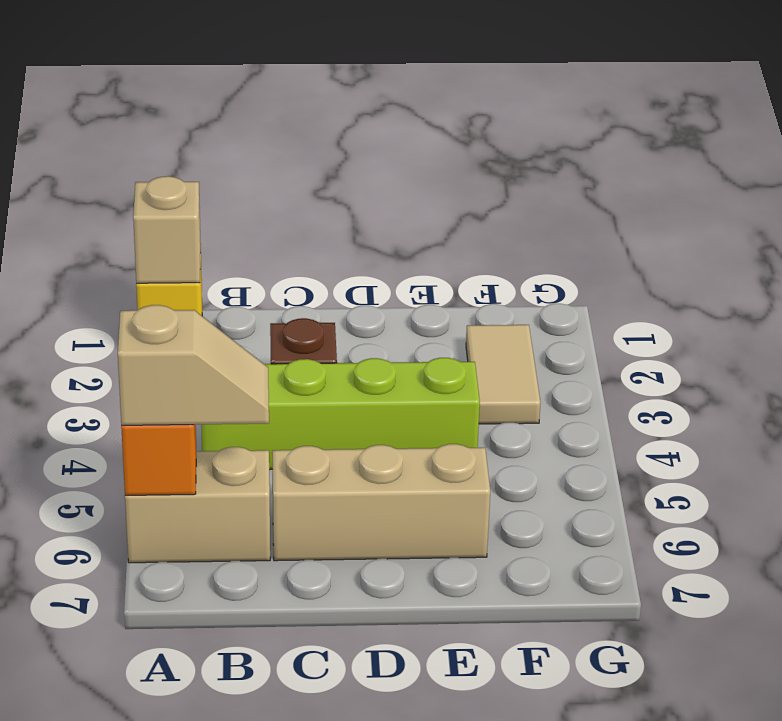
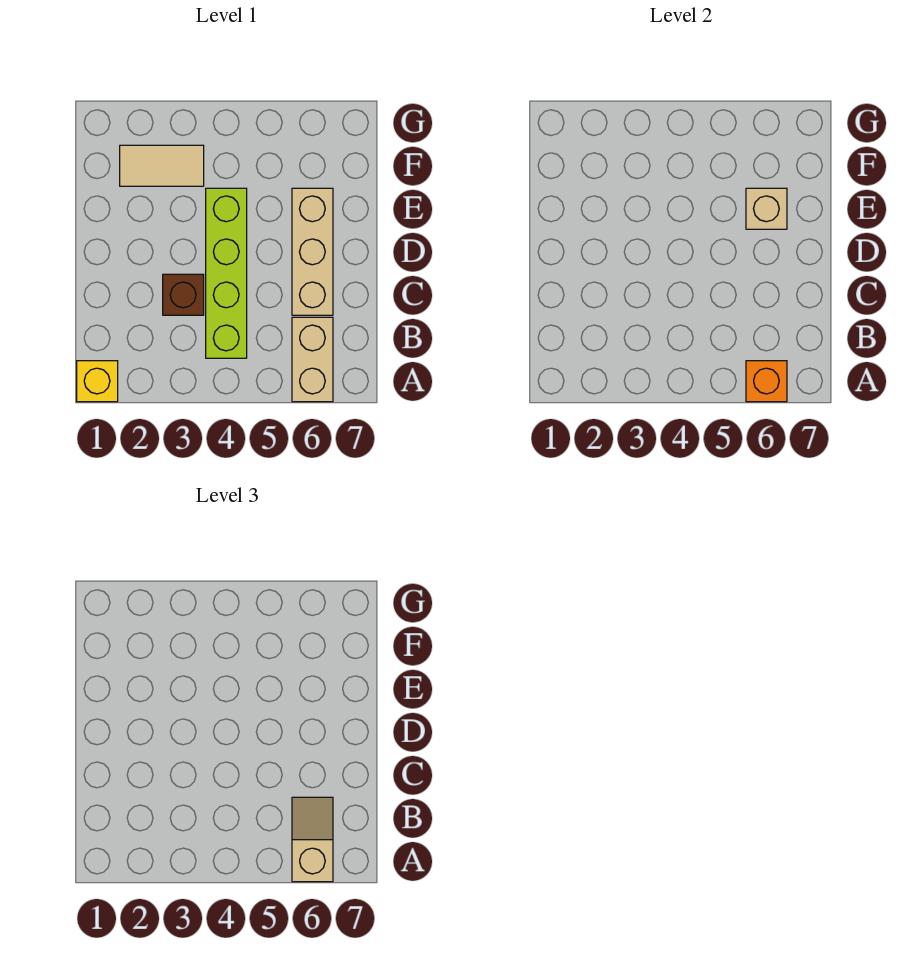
tan 1x1 brick [133,176,201,283] -> tan 1x1 brick moved to [746,188,787,229]

